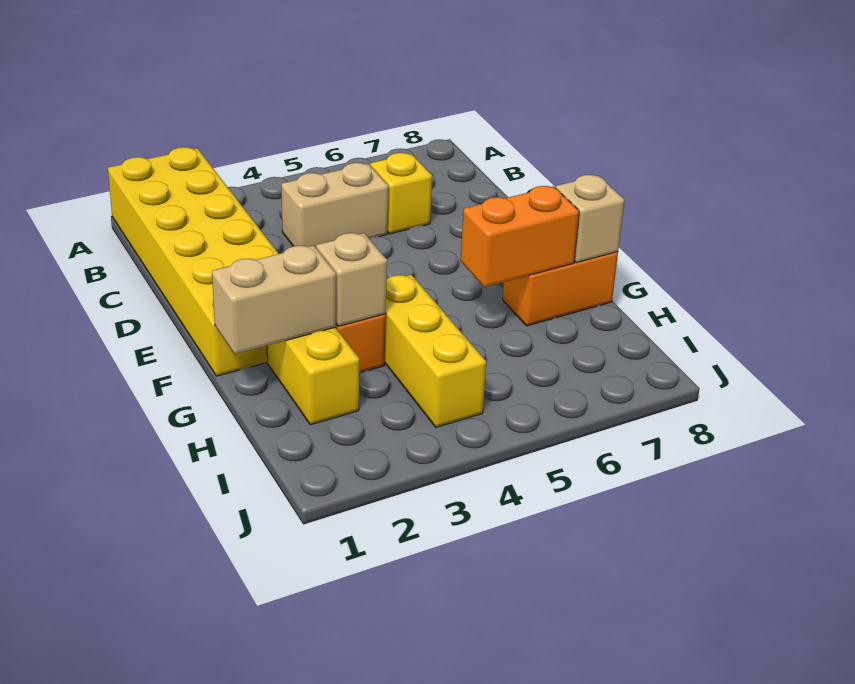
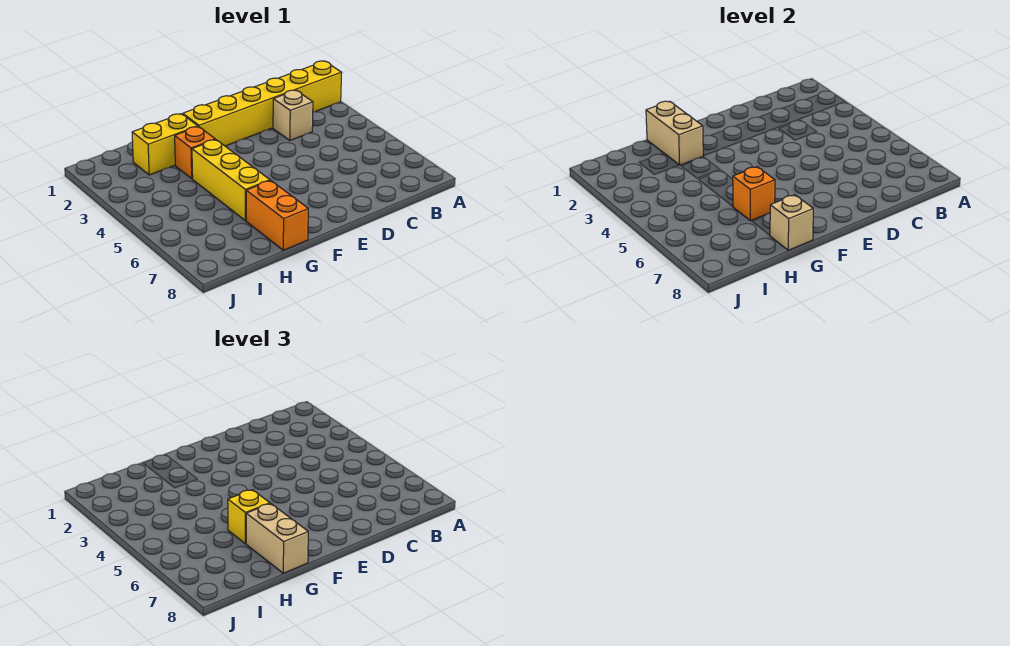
yellow 2x6 brick [108,147,279,376] -> yellow 1x6 brick [183,61,342,146]
tan 1x2 brick [281,163,388,247] -> tan 1x2 brick moved to [246,504,308,573]
yellow 1x1 brick [370,153,432,234] -> yellow 1x1 brick moved to [228,490,270,544]
tan 1x1 brick [316,233,387,326] -> tan 1x1 brick moved to [273,90,313,140]
yellow 1x3 brick [385,275,486,427] -> yellow 1x3 brick turned to [192,140,270,221]
orange 1x2 brick [461,186,579,287] -> orange 1x1 brick [733,167,775,221]

